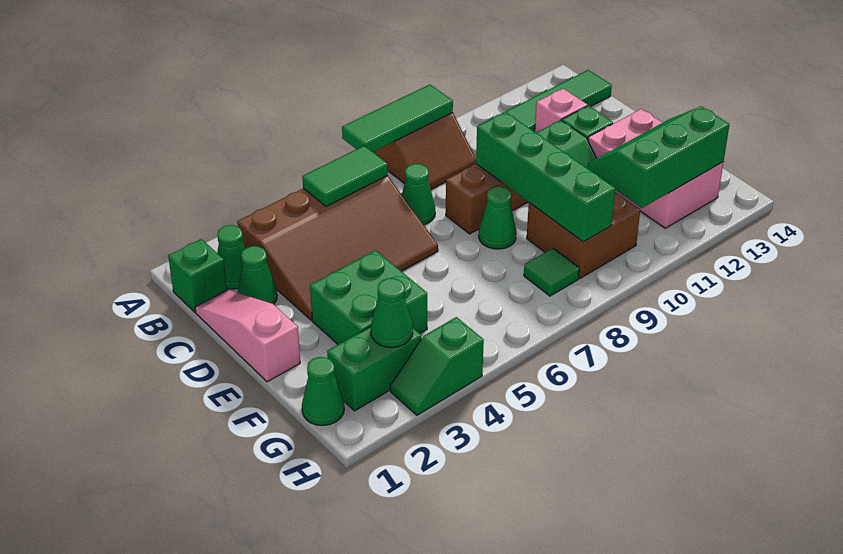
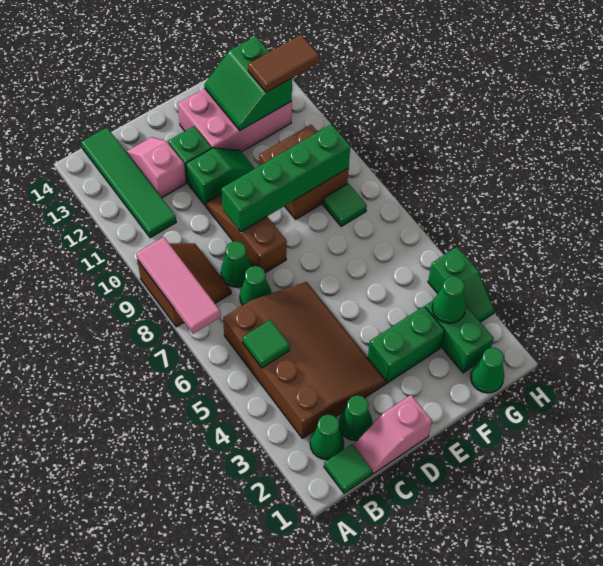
green 1x3 tile [342,85,453,152] -> pink 1x3 tile [136,237,221,334]
green 1x1 brick [168,239,227,312] -> green 1x1 tile [324,444,372,493]
green 1x2 tile [302,146,388,207] -> green 1x1 tile [243,320,290,368]
pink 1x3 slope [195,290,300,382] -> pink 1x2 slope [353,395,432,474]
green 2x2 brick [310,250,427,344] -> green 1x2 brick [368,306,444,383]
green 1x1 cone [479,187,516,249] -> green 1x1 cone moved to [221,241,252,287]
green 2x3 slope [587,106,730,208] -> green 2x2 slope [204,36,292,130]
none -> brown 1x2 tile [248,35,319,92]

